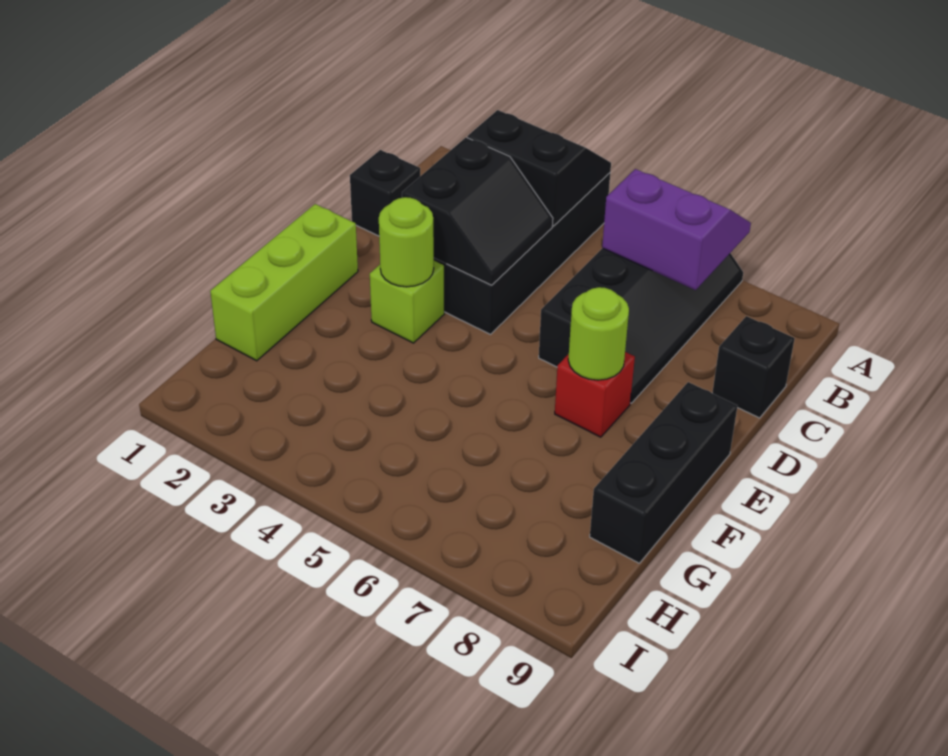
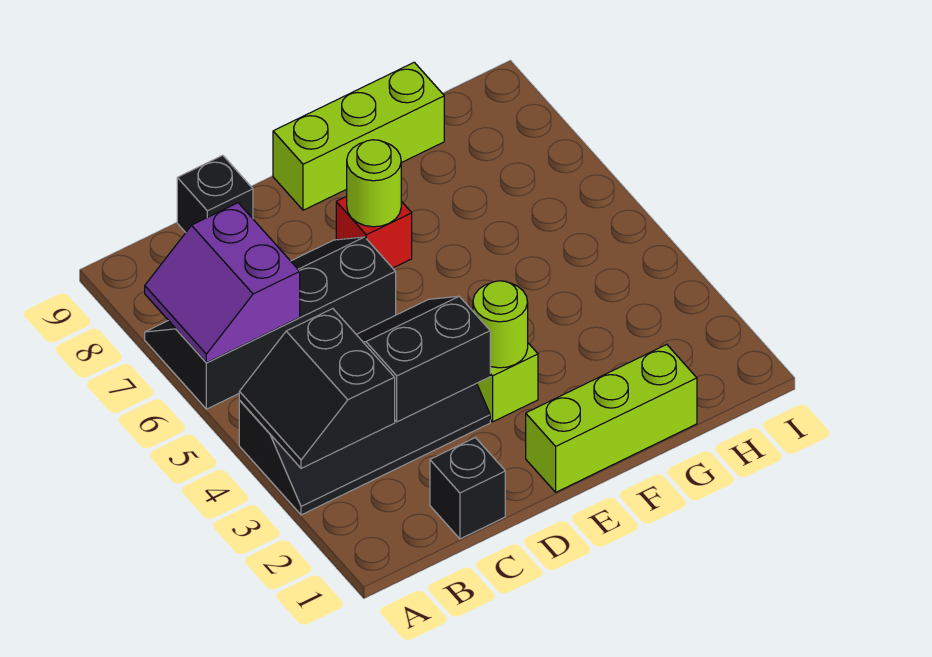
black 1x3 brick [590,382,737,563] -> lime 1x3 brick [273,62,444,210]

